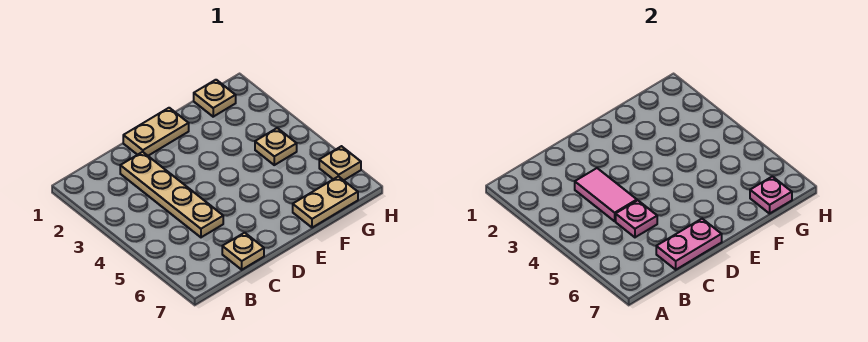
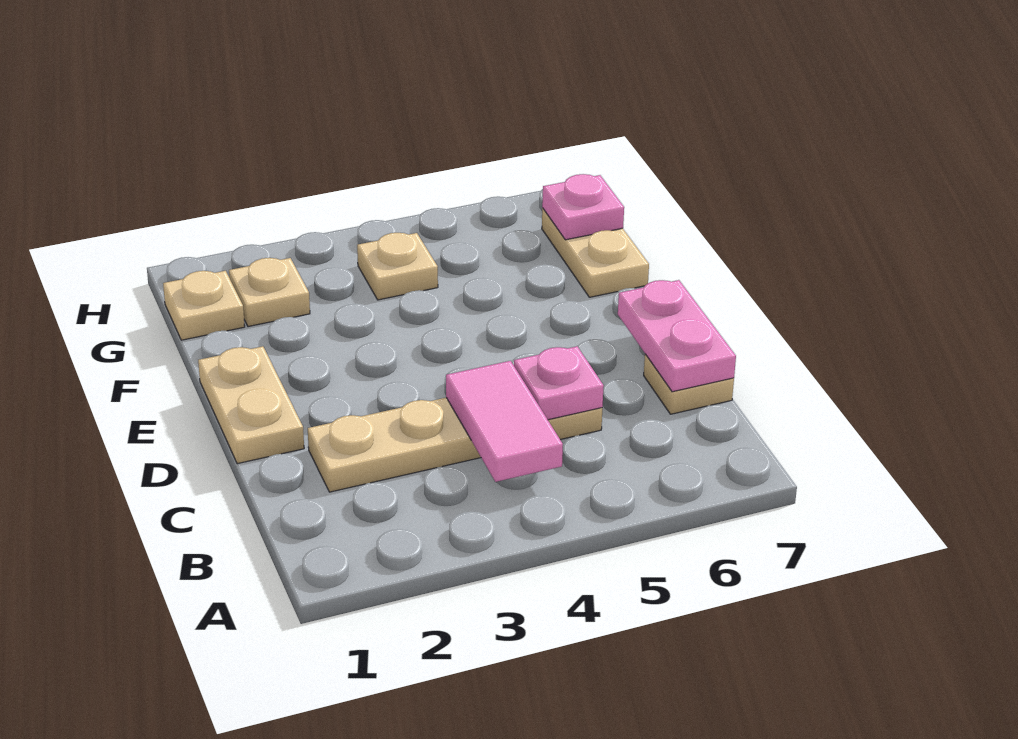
pink 1x2 tile [575,168,637,221] -> pink 1x2 tile turned to [446,361,563,482]
tan 1x1 plate [319,146,361,180] -> tan 1x1 plate moved to [229,258,310,327]

